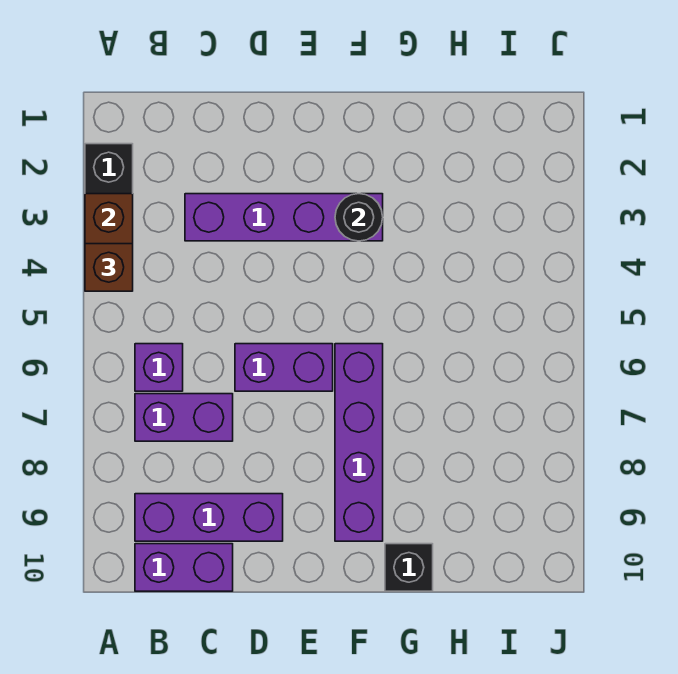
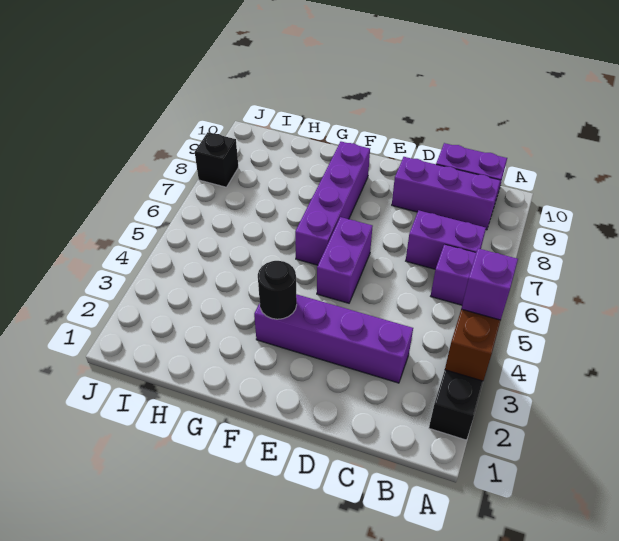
brown 1x1 brick [85,244,133,291] -> purple 1x1 brick [461,248,518,320]
purple 1x2 brick [235,344,333,391] -> purple 1x2 brick turned to [317,217,373,303]
black 1x1 brick [385,544,433,591] -> black 1x1 brick moved to [195,132,238,187]

